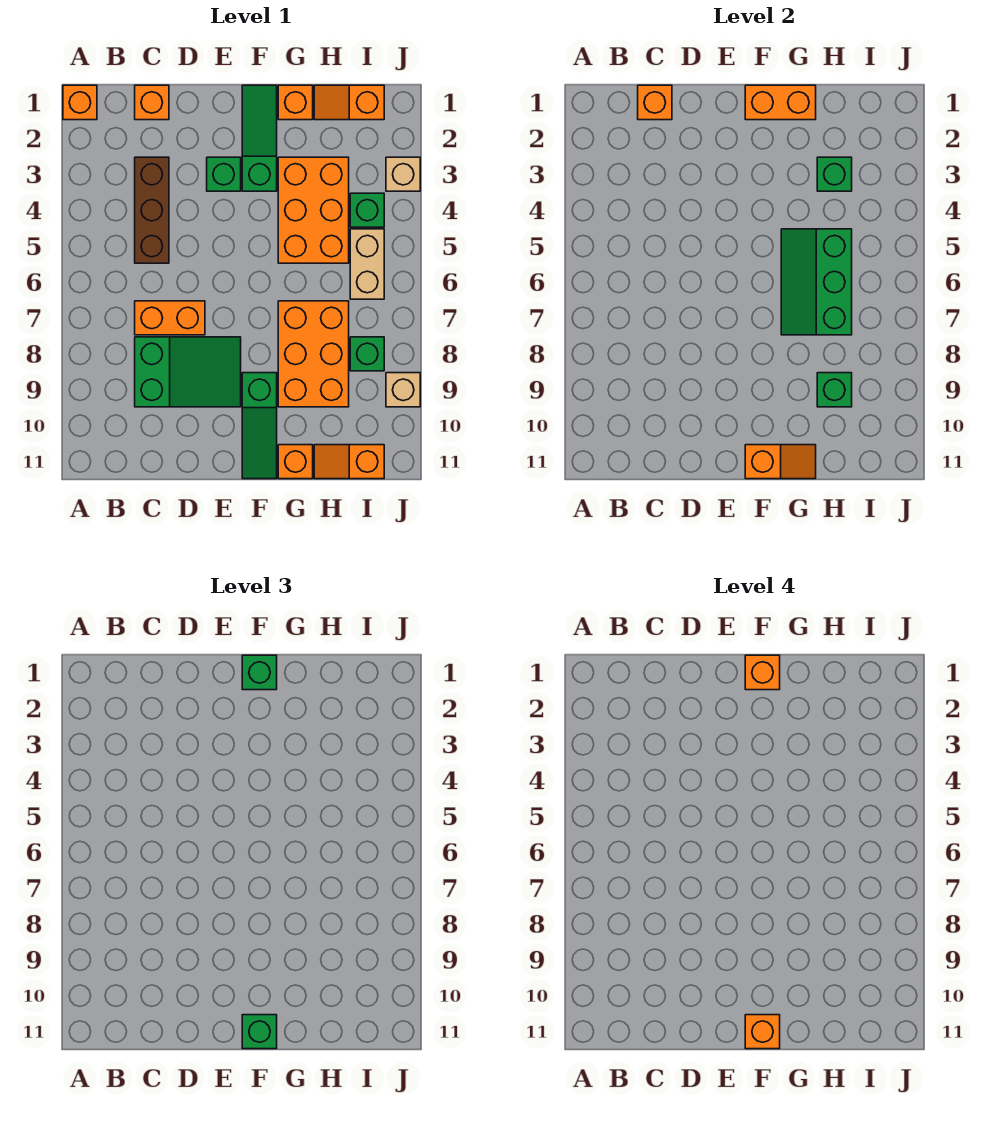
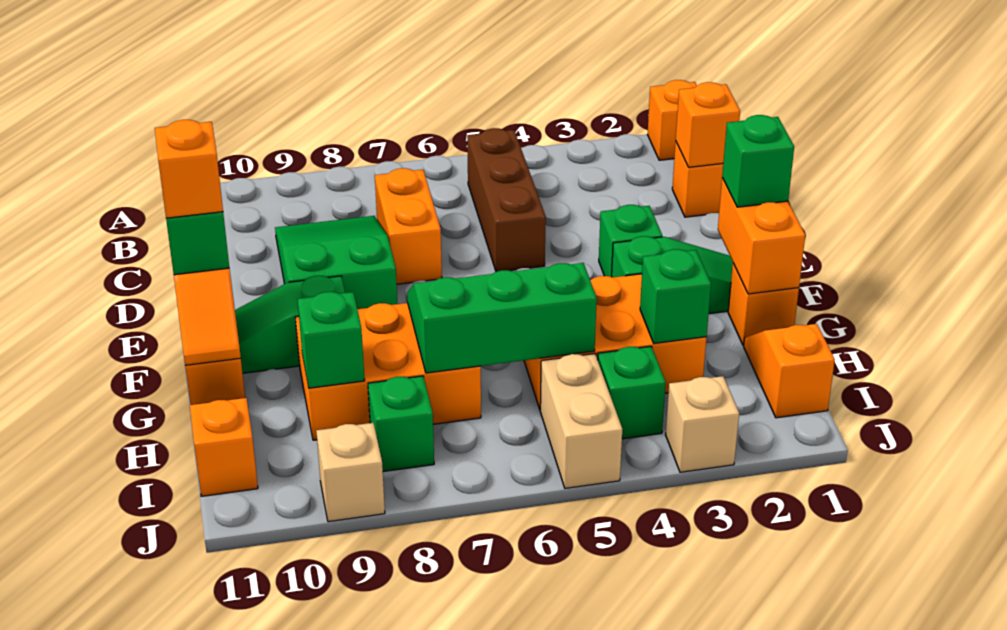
brown 1x3 brick [135,157,169,263] -> brown 1x3 brick turned to [467,128,546,272]
green 2x3 slope [135,337,241,407] -> green 2x3 slope turned to [275,216,397,309]
orange 1x1 brick [745,655,780,690] -> none
tan 1x2 brick [350,229,384,299] -> tan 1x2 brick turned to [540,354,622,488]

